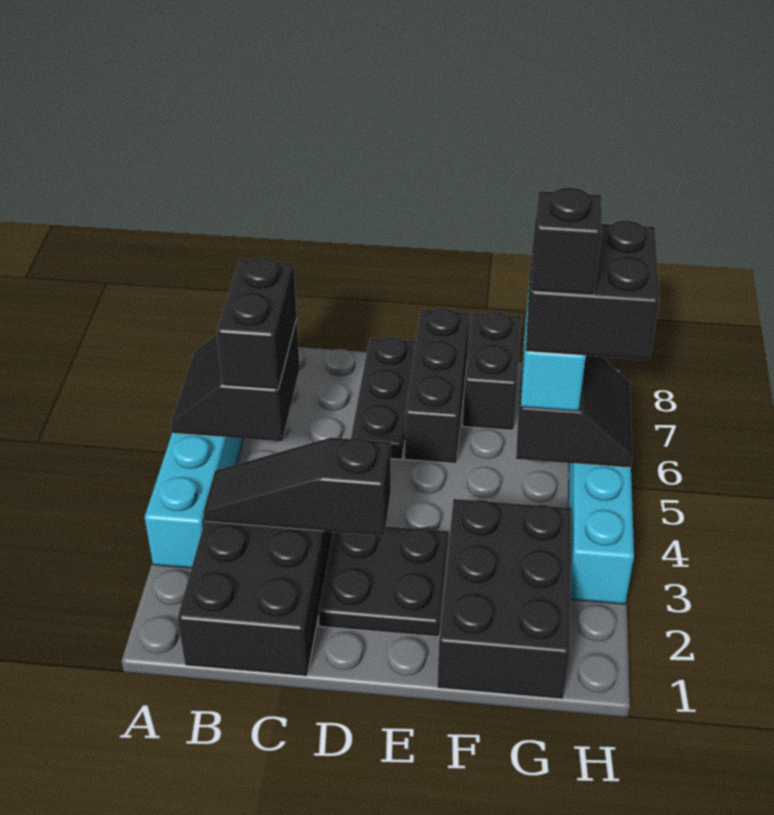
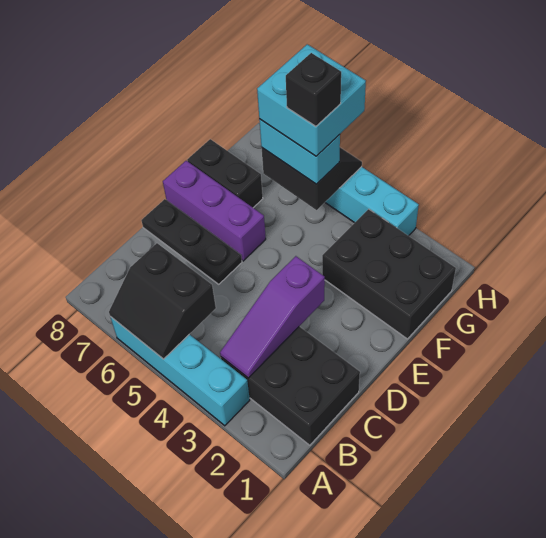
black 1x3 slope [203,438,391,536] -> purple 1x3 slope [220,256,325,378]
black 1x2 brick [217,257,297,390] -> none
black 2x2 plate [319,526,449,637] -> none
black 1x3 brick [405,308,469,463] -> purple 1x3 brick [163,161,266,261]
black 2x2 brick [526,220,660,360] -> cyan 2x2 brick [257,44,366,156]

